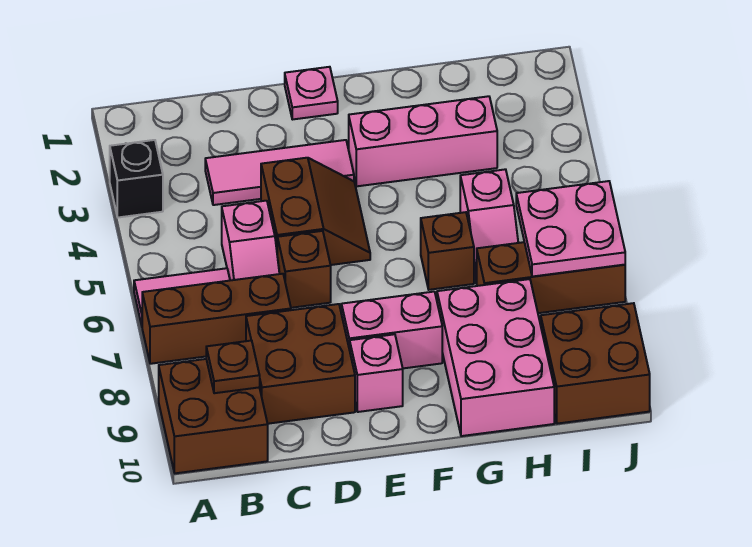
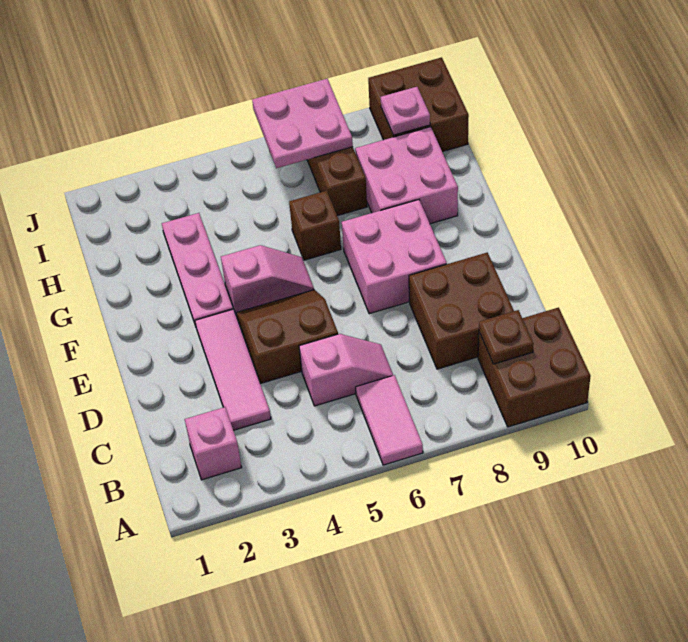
black 1x1 brick [110,140,163,217] -> none
brown 1x3 brick [142,274,291,364] -> none
brown 1x1 brick [277,231,331,308] -> none
pink 1x1 plate [285,67,338,120] -> pink 1x1 plate moved to [381,87,430,135]
pink 1x2 brick [341,292,442,368] -> pink 2x2 brick [342,200,447,314]
pink 1x1 brick [350,334,403,412] -> pink 1x1 brick moved to [185,407,242,480]
pink 1x3 brick [349,96,497,186] -> pink 1x3 plate [162,213,233,326]
pink 2x3 brick [437,279,554,436] -> pink 2x2 brick [355,127,458,224]
pink 1x2 slope [460,169,518,283] -> pink 1x2 slope moved to [221,245,314,316]

